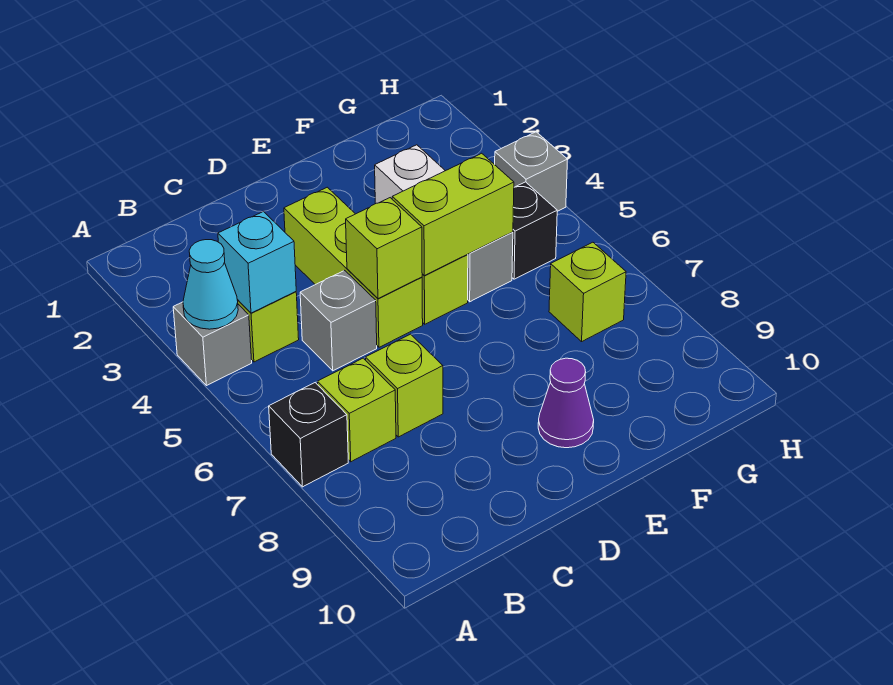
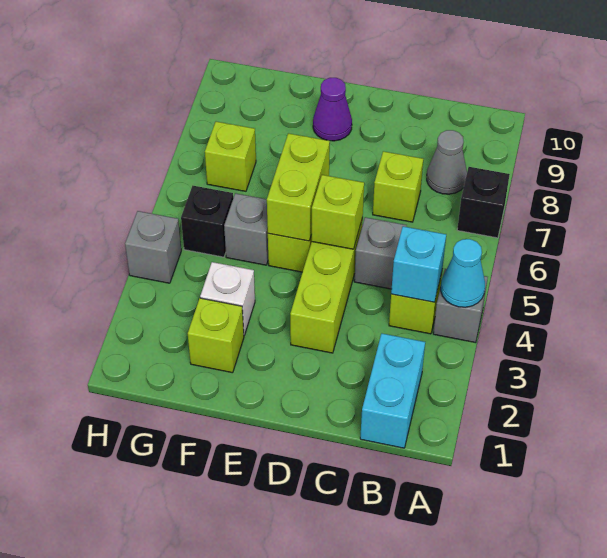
none -> cyan 1x2 brick [360,334,425,448]
lime 1x1 brick [318,358,396,462] -> lime 1x1 brick moved to [188,298,244,373]
none -> grey 1x1 cone [427,130,467,194]
lime 1x2 brick [392,153,514,276] -> lime 1x2 brick turned to [267,133,330,241]

